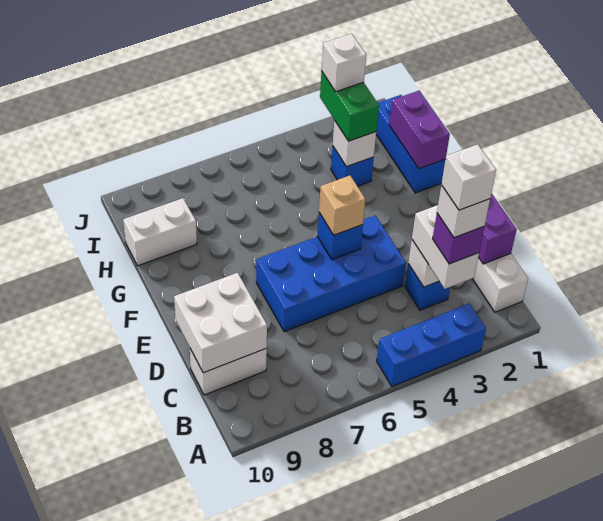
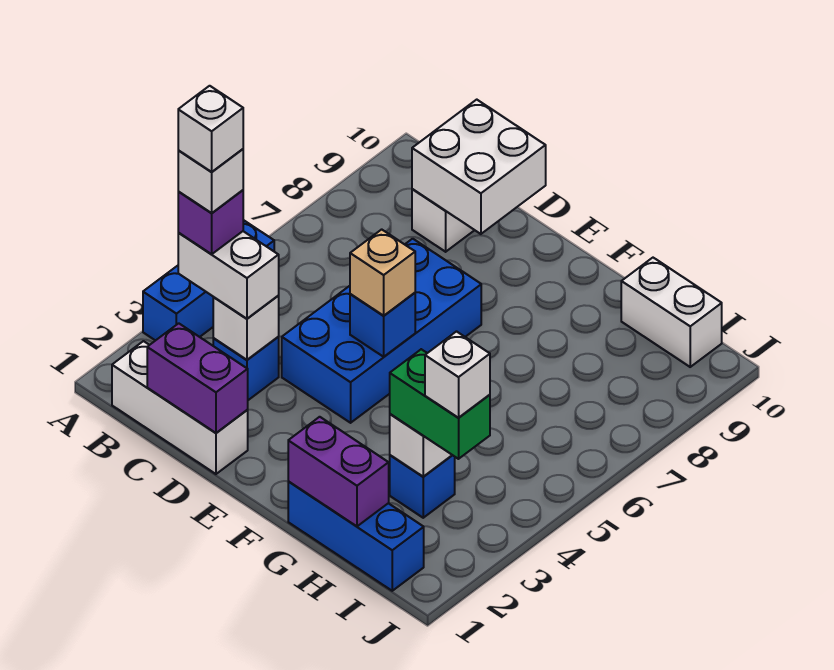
white 1x2 brick [123,198,197,266] -> white 1x2 brick turned to [621,258,722,367]

